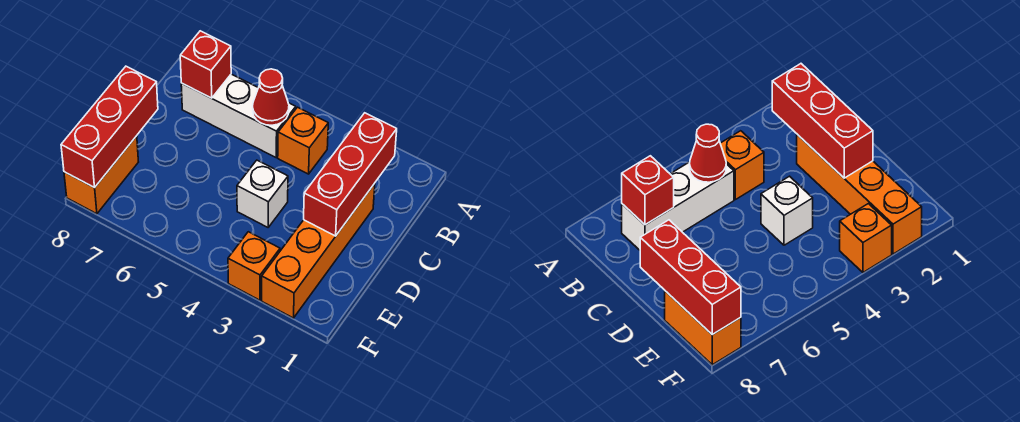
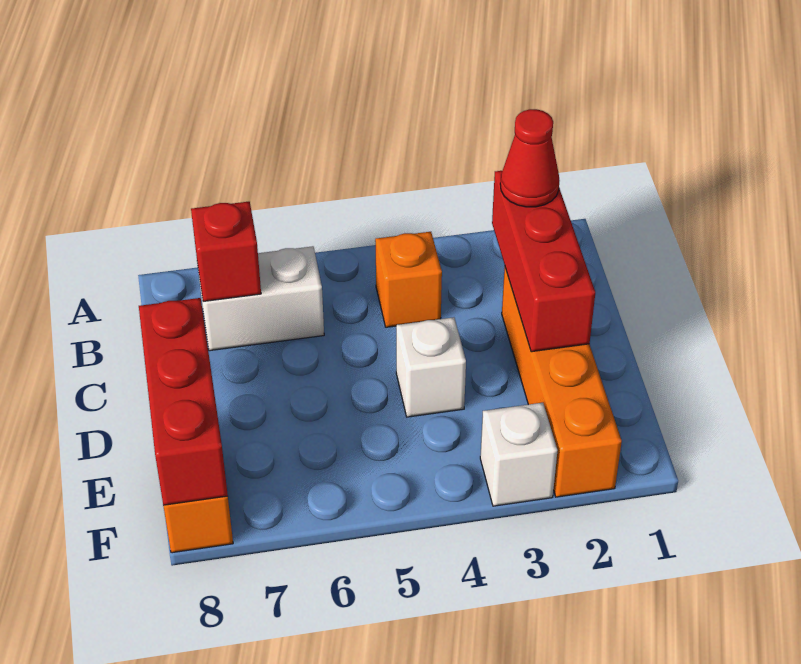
white 1x3 brick [181,74,296,157] -> white 1x2 brick [198,246,324,351]
red 1x1 cone [253,69,289,125] -> red 1x1 cone moved to [500,109,560,207]
orange 1x1 brick [228,232,280,300] -> white 1x1 brick [480,403,558,506]

